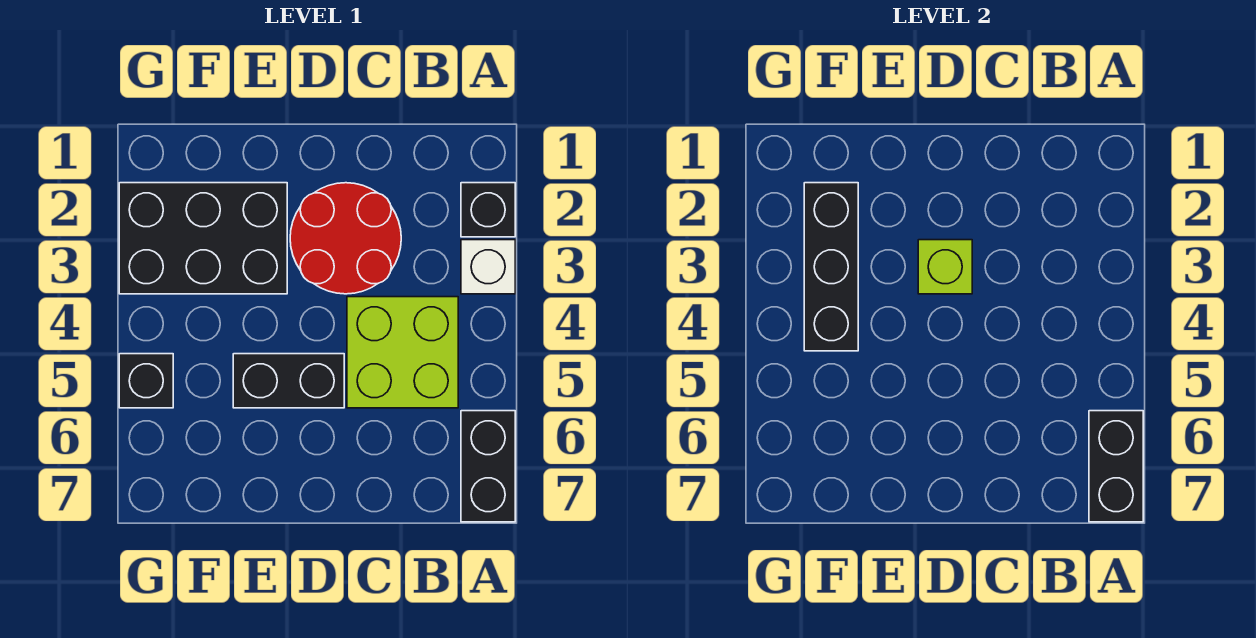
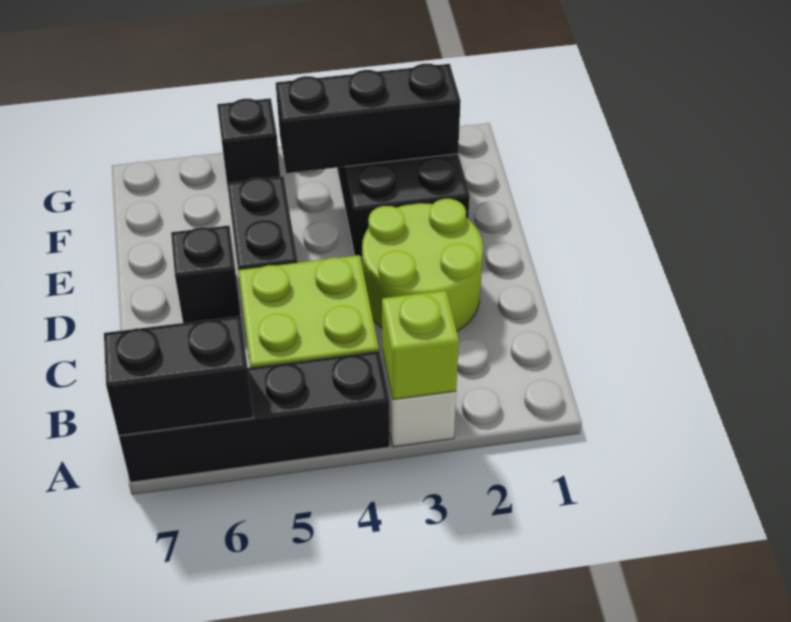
black 1x1 brick [461,183,515,237] -> black 1x1 brick moved to [171,226,241,323]
black 1x2 brick [461,411,515,522] -> black 1x4 brick [119,351,390,482]
red 2x2 round brick [290,183,401,294] -> lime 2x2 round brick [362,199,483,331]
lime 1x1 brick [918,240,972,294] -> lime 1x1 brick moved to [382,290,459,400]

